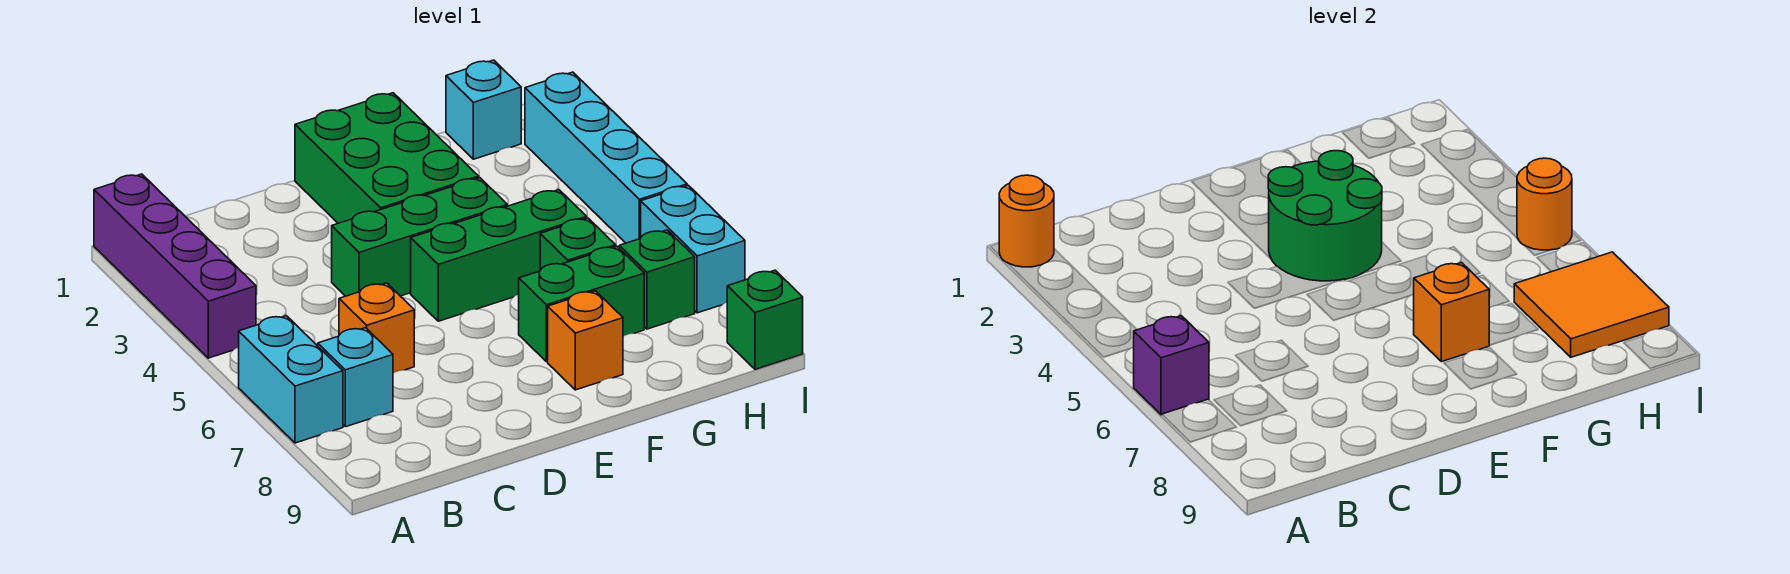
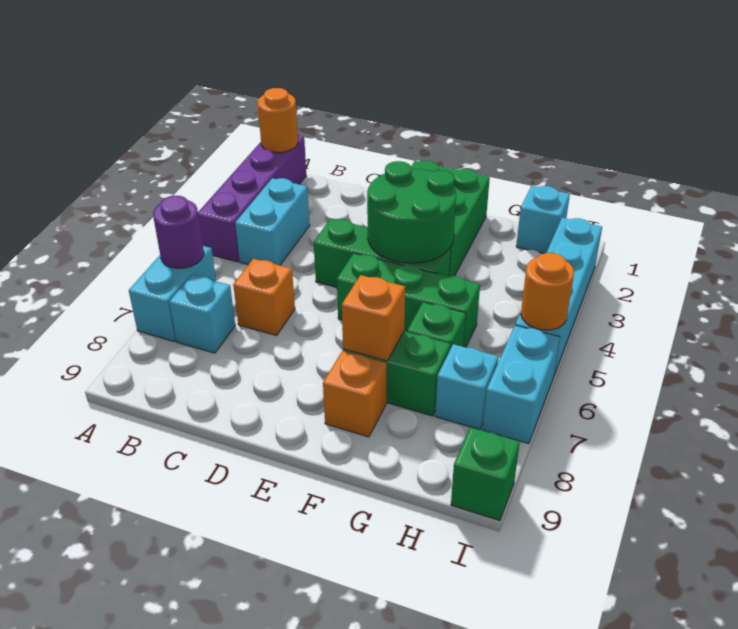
purple 1x1 brick [1133,316,1209,415] -> purple 1x1 round brick [153,196,204,268]
none -> cyan 1x2 brick [235,178,310,265]
green 1x1 brick [619,230,695,329] -> cyan 1x1 brick [435,344,498,430]
orange 2x2 tile [1514,252,1669,357] -> none

